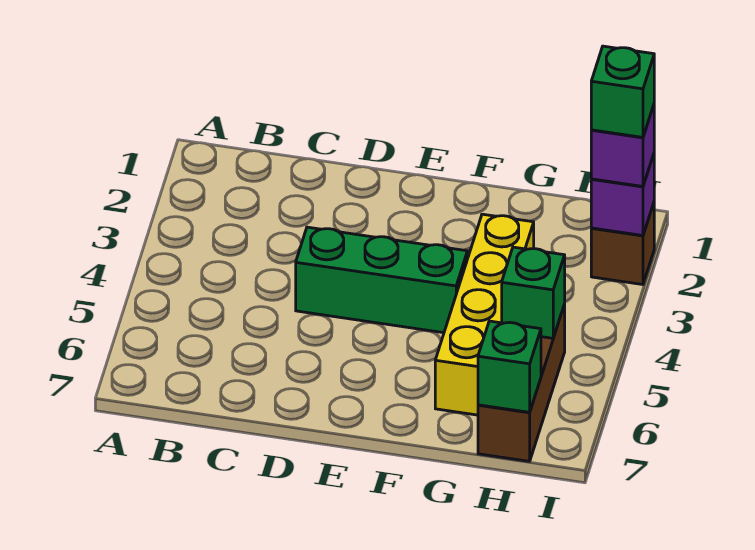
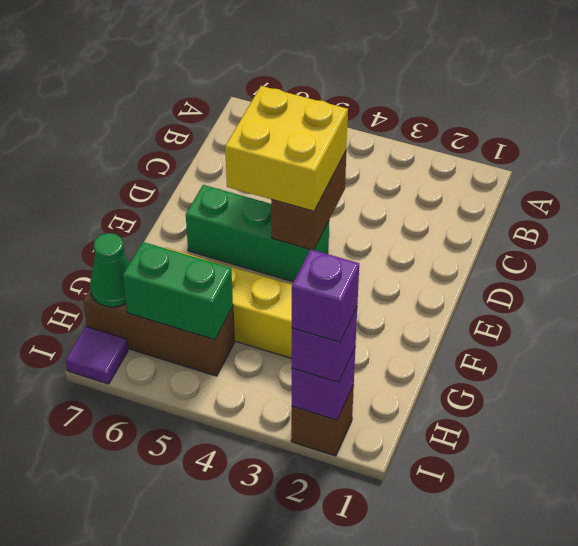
green 1x3 brick [296,227,468,333] -> green 1x3 brick turned to [186,185,329,282]
none -> brown 1x2 brick [271,151,346,250]
none -> yellow 2x2 brick [225,86,348,211]
green 1x1 brick [502,247,565,338] -> green 1x2 brick [123,242,233,340]
green 1x1 brick [478,321,541,412] -> green 1x1 cone [90,233,129,307]
green 1x1 brick [591,46,654,137] -> purple 1x1 brick [292,249,359,342]
none -> purple 1x1 tile [66,327,128,384]

